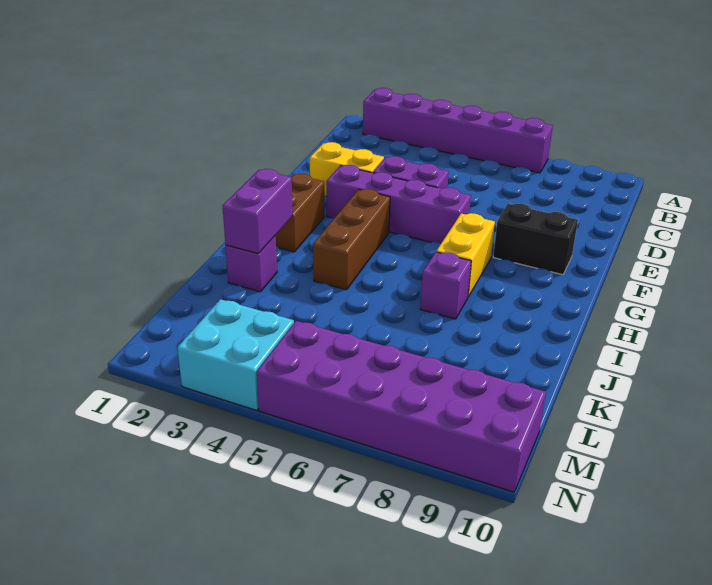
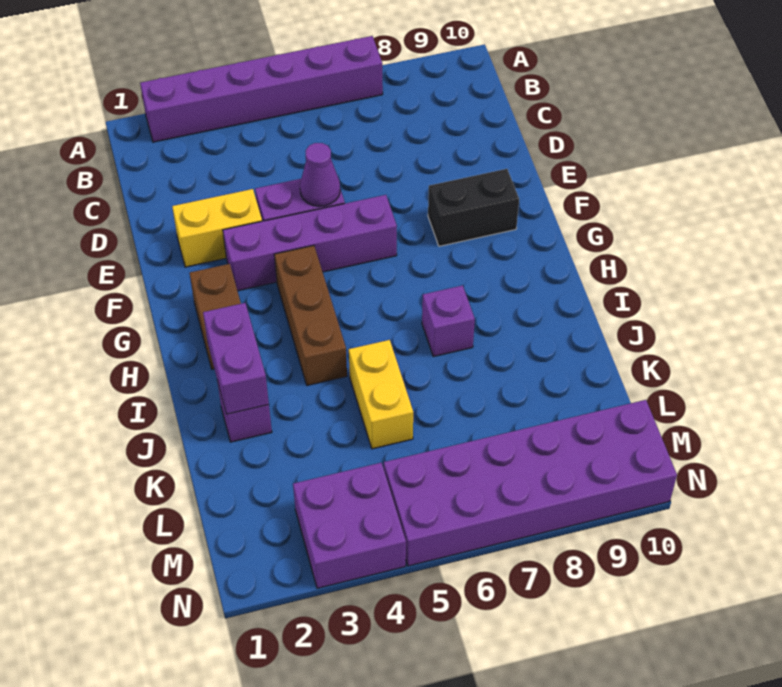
none -> purple 1x1 cone [300,143,340,206]
yellow 1x2 brick [436,213,495,297] -> yellow 1x2 brick moved to [349,340,413,449]
cyan 2x2 brick [177,299,294,410] -> purple 2x2 brick [293,463,406,588]

